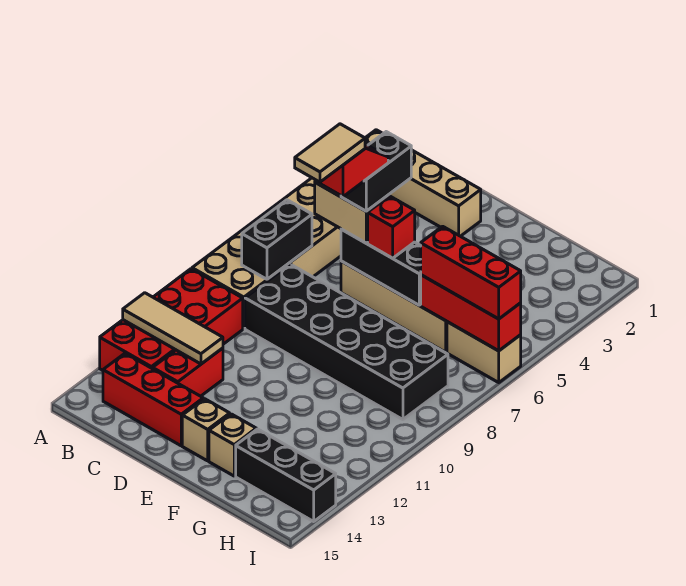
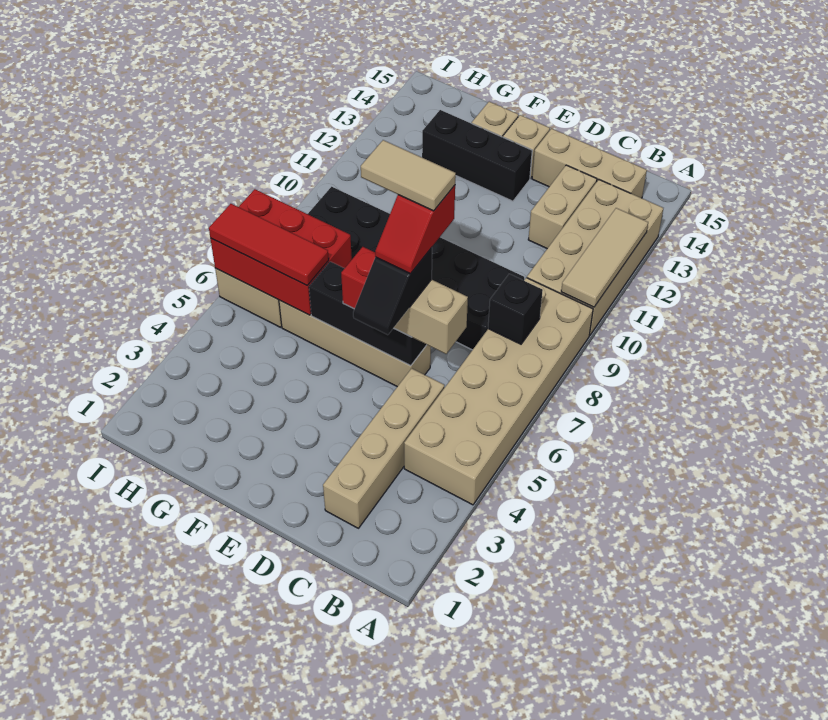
tan 1x4 brick [365,130,481,236] -> tan 1x4 brick turned to [323,368,444,528]
red 2x4 brick [100,269,243,370] -> tan 2x4 brick [527,180,663,335]
tan 1x3 tile [123,293,223,364] -> tan 1x3 tile turned to [561,208,648,307]
black 1x2 brick [242,200,312,279] -> black 1x1 brick [488,274,543,344]
red 1x3 brick [103,353,203,446] -> tan 1x3 brick [532,129,647,198]
red 1x2 brick [153,348,223,396] -> tan 1x2 brick [528,165,597,249]
black 1x2 brick [341,132,411,211] -> black 1x2 slope [353,248,432,335]
tan 1x2 tile [295,124,365,182] -> tan 1x2 tile turned to [361,140,456,211]
red 1x3 brick [421,275,521,351] -> red 2x3 brick [210,189,352,315]
red 1x3 brick [421,226,521,319] -> red 1x3 tile [209,204,329,285]
black 1x3 brick [236,429,336,521] -> black 1x3 brick moved to [422,110,532,201]

